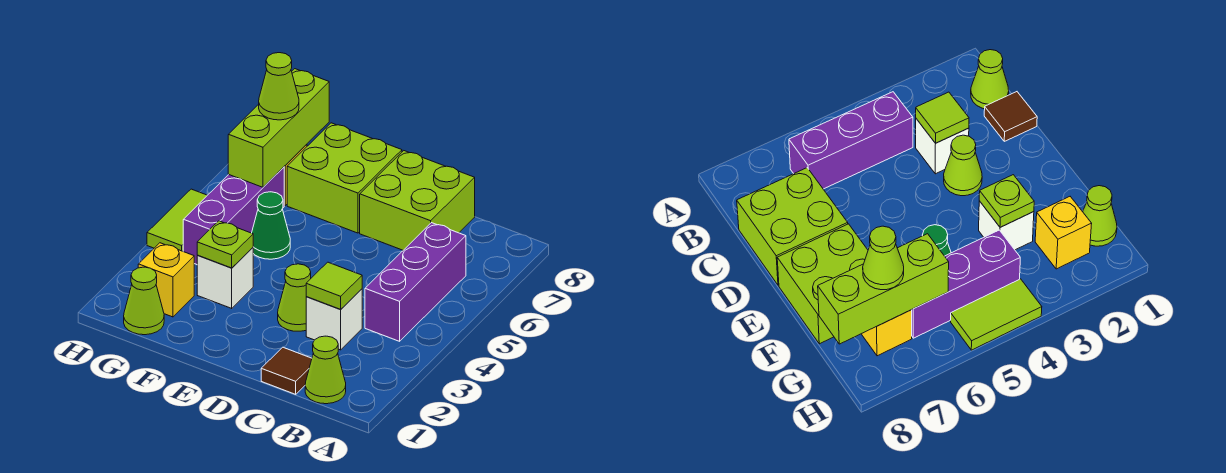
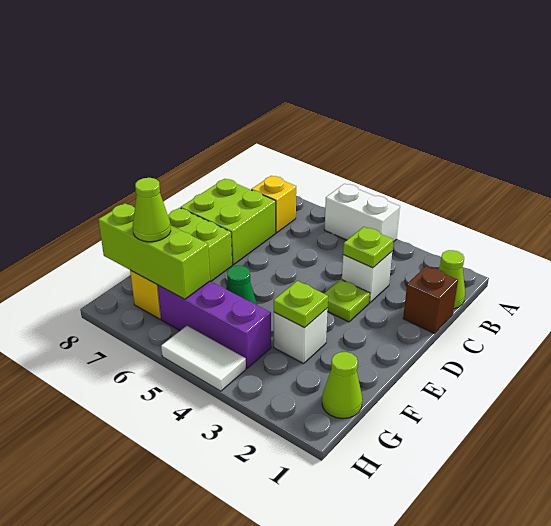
none -> white 1x2 brick [324,184,400,242]
purple 1x3 brick [365,223,466,341] -> none
brown 1x1 tile [261,347,312,394] -> brown 1x1 brick [403,266,458,333]
lime 1x1 tile [306,262,362,309] -> lime 1x1 plate [343,227,393,268]
lime 1x1 cone [278,264,311,331] -> lime 1x1 plate [324,279,370,322]
yellow 1x1 brick [138,243,194,317] -> yellow 1x1 brick moved to [251,176,296,233]
lime 1x2 tile [147,189,207,251] -> white 1x2 tile [161,326,246,391]

